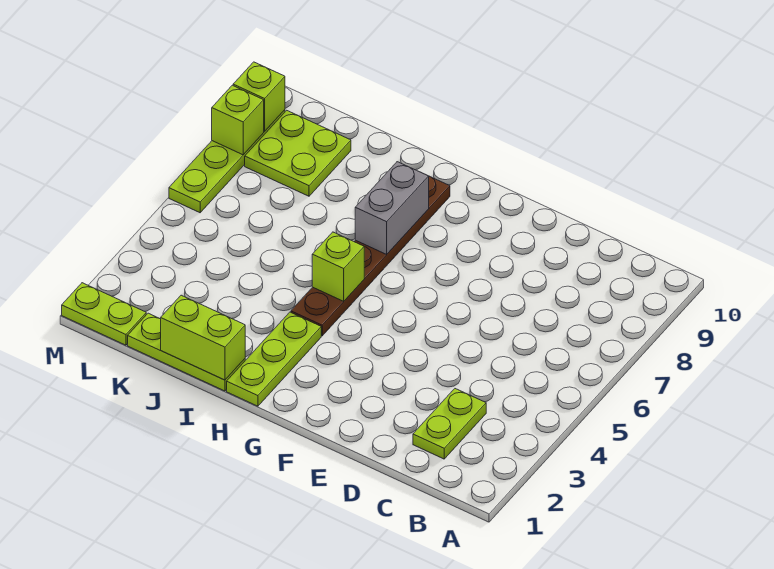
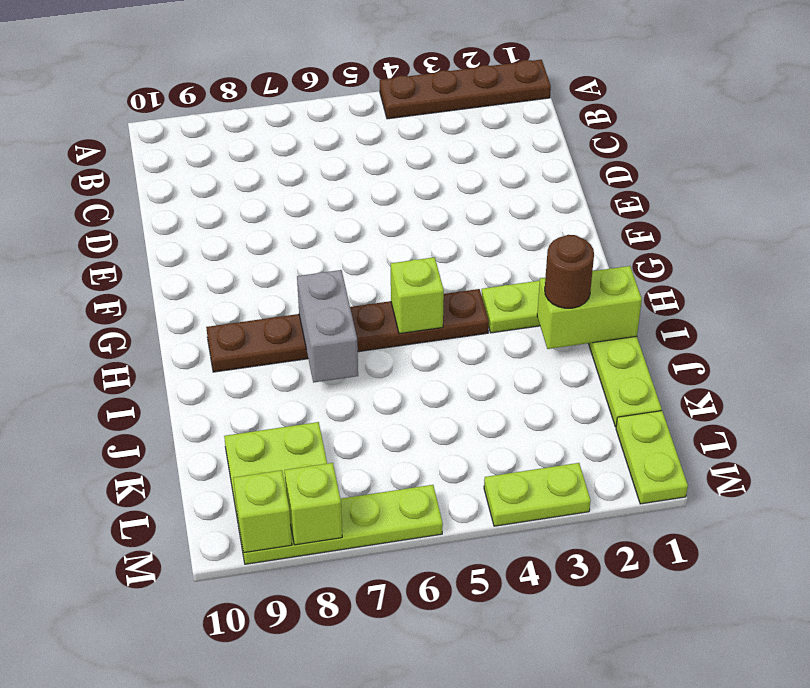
none -> brown 1x4 plate [380,60,551,119]
lime 1x2 plate [413,389,486,459] -> lime 1x2 plate moved to [484,463,591,526]
grey 1x2 brick [355,162,429,254] -> grey 1x2 brick turned to [297,270,358,383]
lime 1x2 brick [161,295,245,380] -> lime 1x2 brick turned to [537,266,642,349]
none -> brown 1x1 round brick [545,235,594,308]

